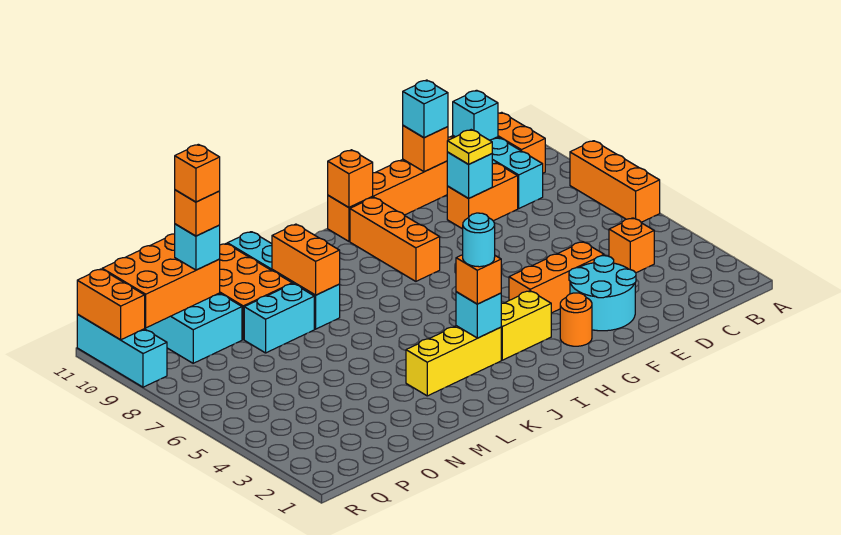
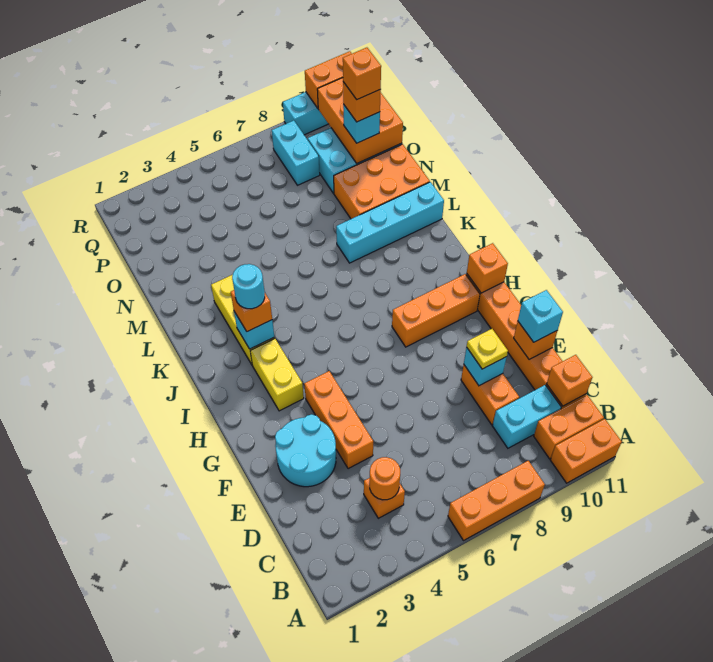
cyan 1x1 brick [453,90,498,140] -> orange 1x1 brick [547,355,592,406]
orange 1x1 round brick [560,293,592,346] -> orange 1x1 round brick moved to [370,457,400,500]
orange 1x2 brick [272,224,340,295] -> orange 1x2 brick moved to [551,419,622,483]
cyan 1x2 brick [244,284,314,353] -> cyan 1x2 brick moved to [272,120,320,185]

